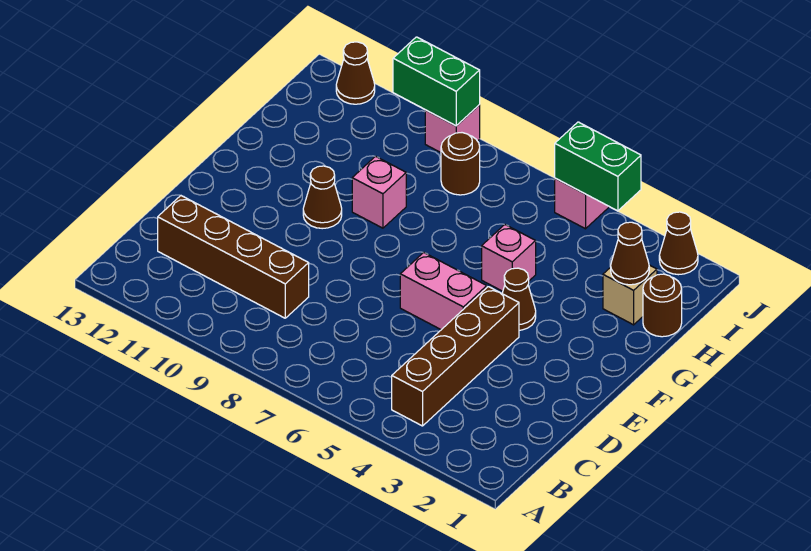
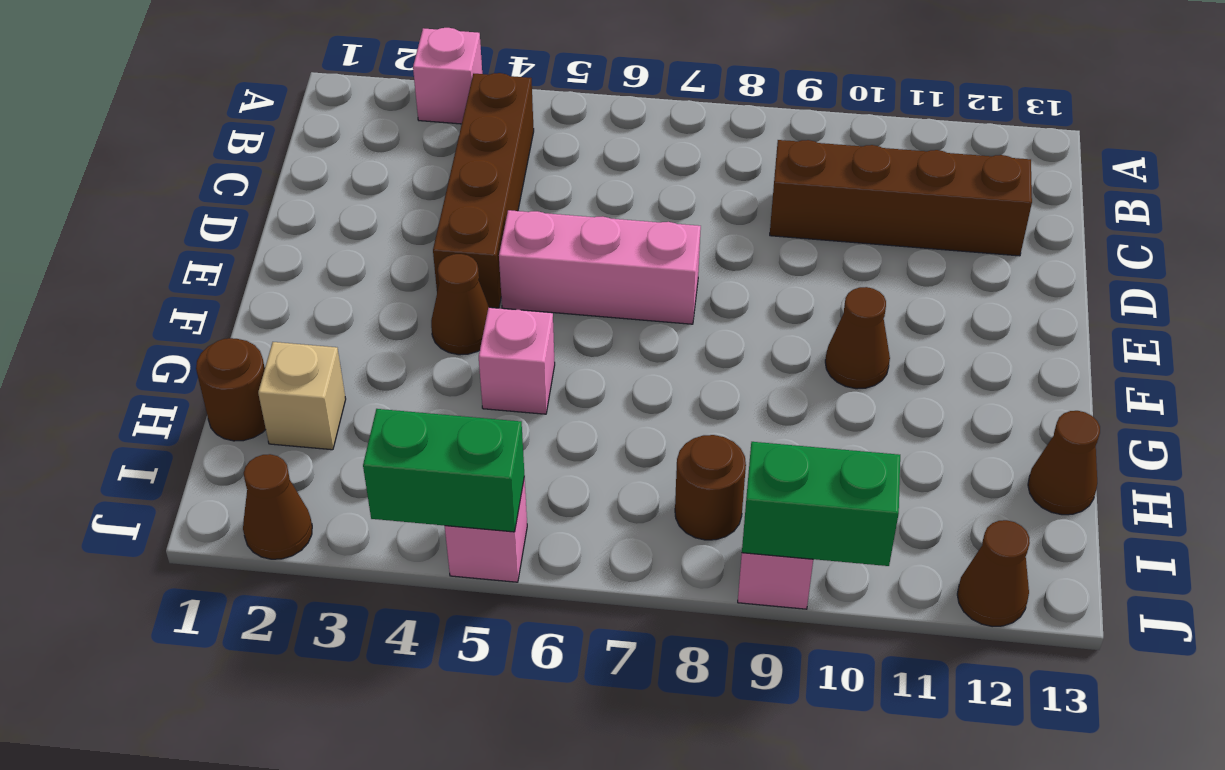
pink 1x2 brick [400,252,487,330] -> pink 1x3 brick [499,210,701,324]
pink 1x1 brick [352,156,406,228] -> pink 1x1 brick moved to [413,28,482,124]
brown 1x1 cone [611,222,649,285] -> brown 1x1 cone moved to [1028,411,1100,515]

